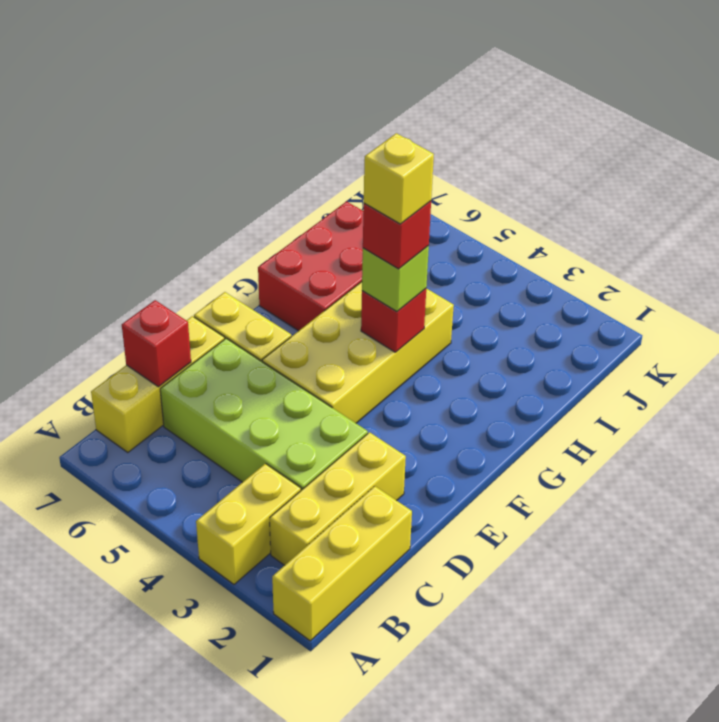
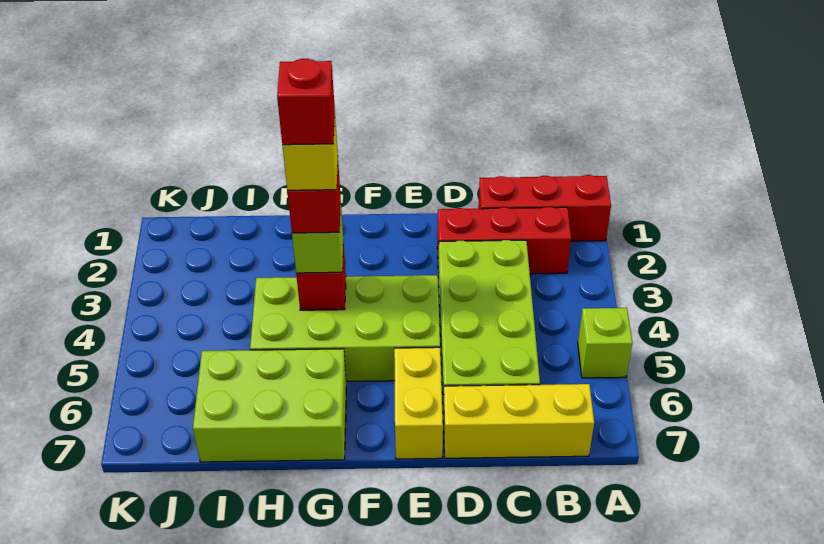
yellow 1x3 brick [272,486,412,641] -> red 1x3 brick [478,175,611,241]
yellow 1x2 brick [196,464,301,584] -> none
none -> lime 1x1 brick [578,308,632,378]
yellow 1x3 brick [270,432,406,565] -> red 1x3 brick [437,207,571,274]
red 1x1 brick [122,300,191,387] -> red 1x1 brick moved to [277,59,335,145]
yellow 2x4 brick [262,282,454,423] -> lime 2x4 brick [250,275,440,381]
red 2x3 brick [258,202,363,331] -> lime 2x3 brick [193,349,346,462]

